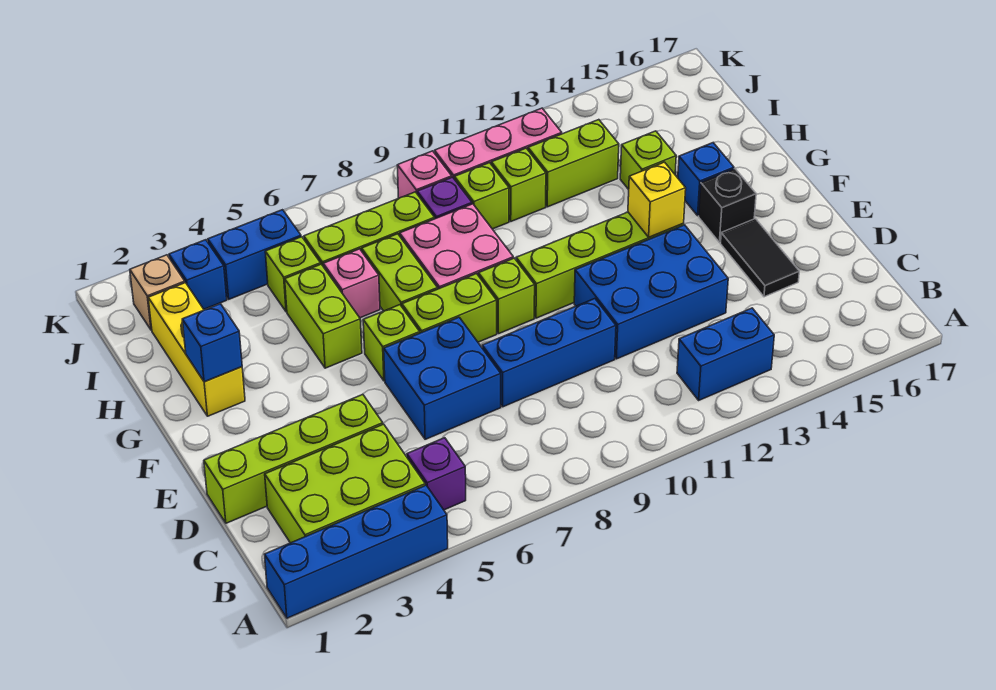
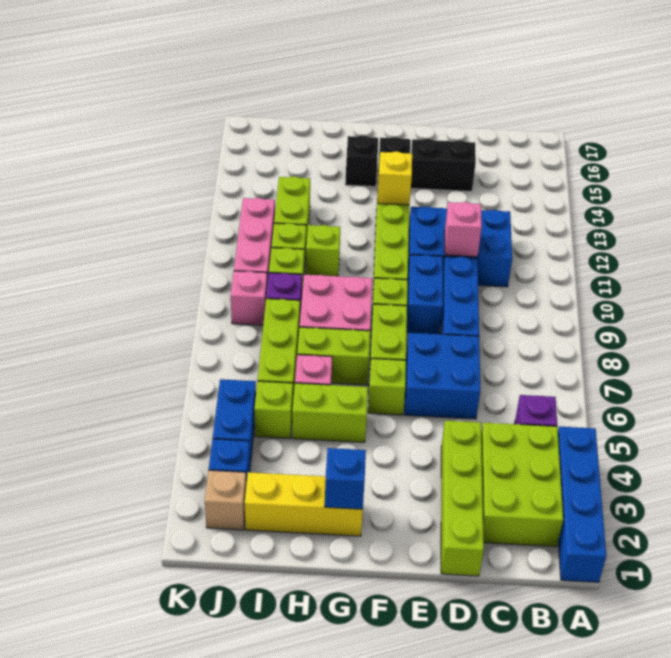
blue 1x2 brick [677,308,774,400] -> blue 1x2 brick moved to [407,255,443,334]
blue 2x3 brick [574,225,728,359] -> blue 2x3 brick turned to [408,206,512,287]
none -> pink 1x1 brick [445,202,482,257]
black 1x2 tile [721,219,799,297] -> black 1x2 brick [411,139,476,192]
blue 1x1 brick [678,143,734,216] -> black 1x1 brick [345,136,378,187]
lime 1x1 brick [620,131,676,189] -> lime 1x1 brick moved to [306,225,340,276]

